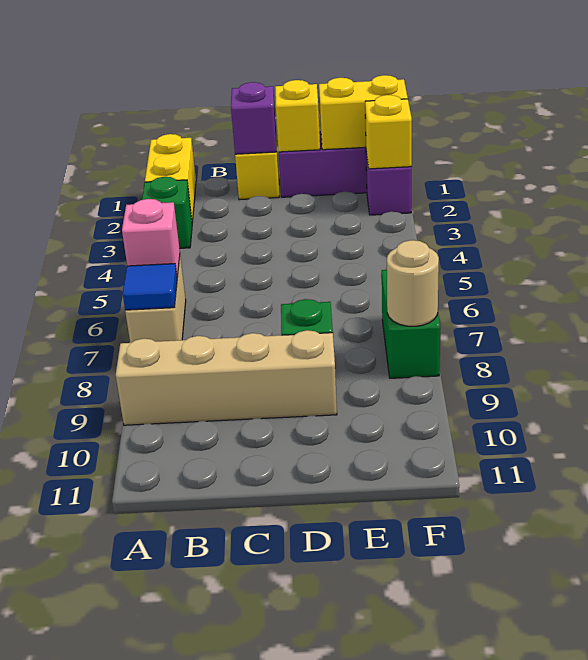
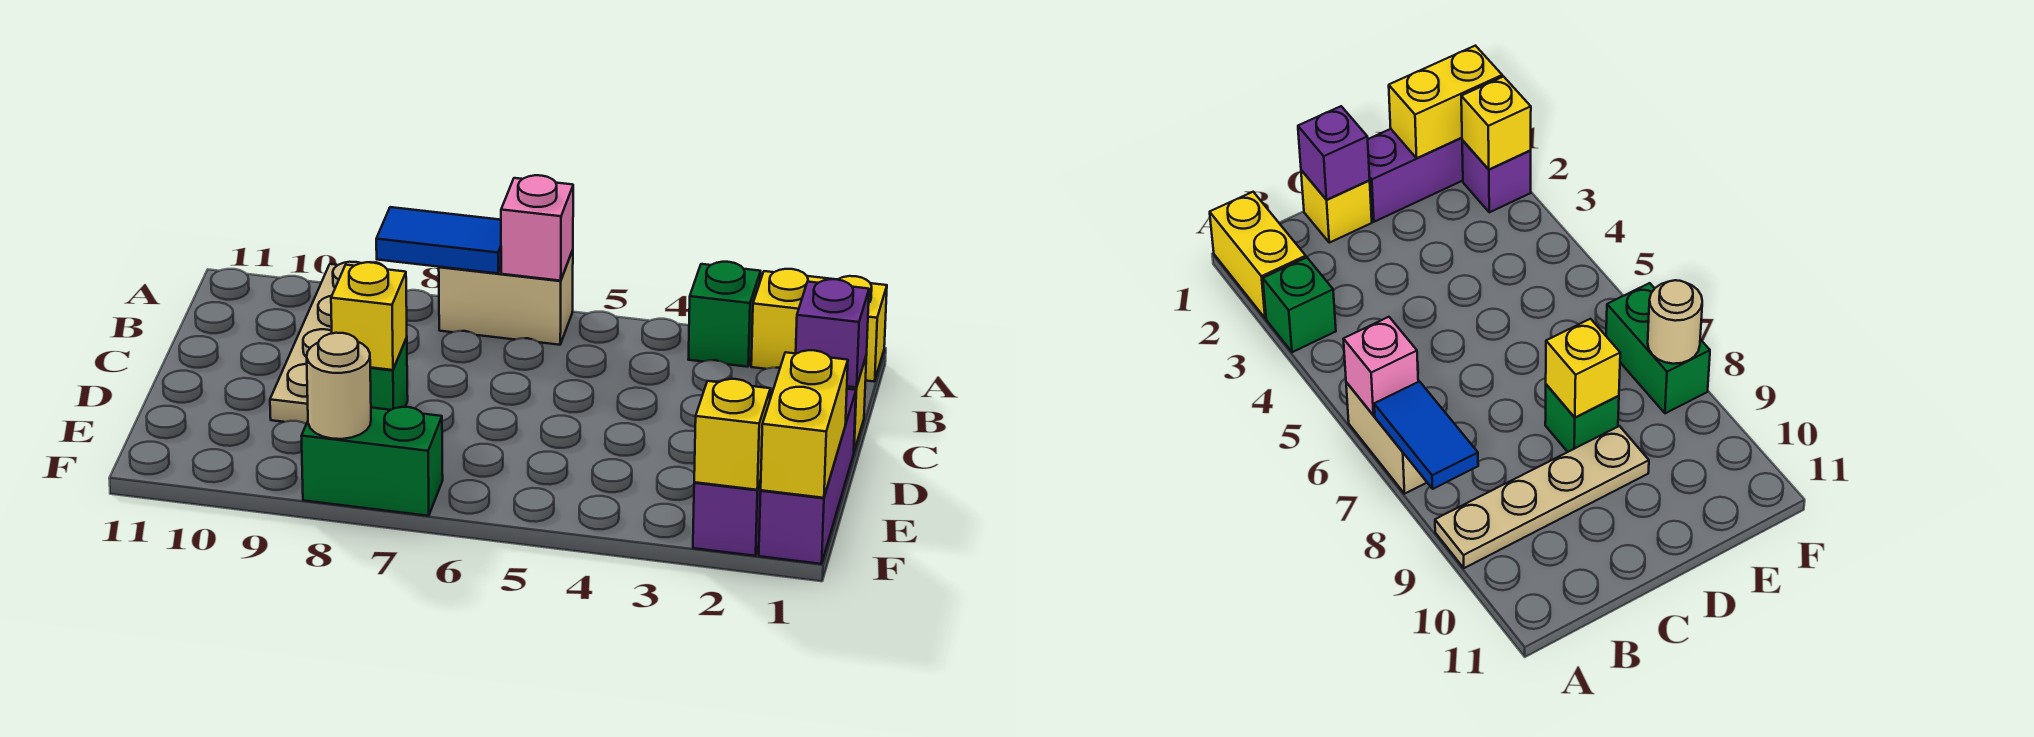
blue 1x1 tile [123,264,177,310] -> blue 1x2 tile [376,207,501,273]
tan 1x4 brick [116,330,337,425] -> tan 1x4 plate [270,262,360,424]
yellow 1x1 brick [275,80,320,152] -> yellow 1x1 brick moved to [331,262,407,370]

